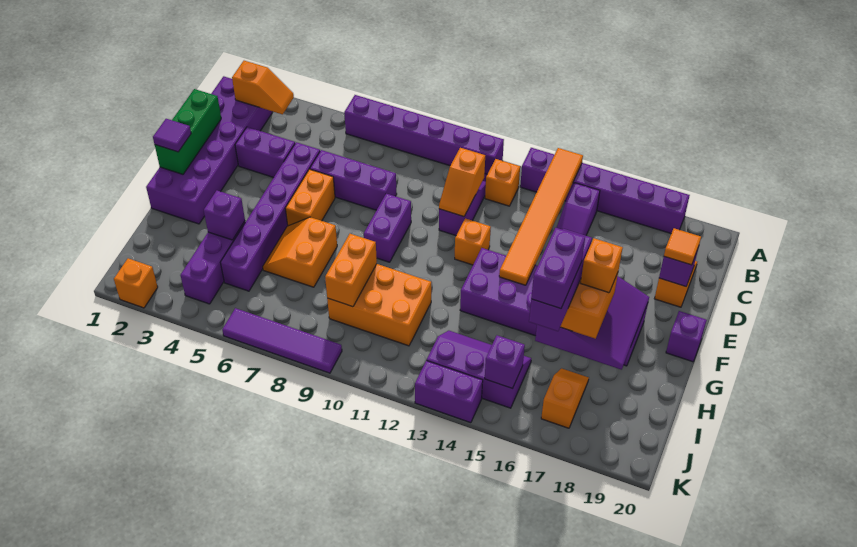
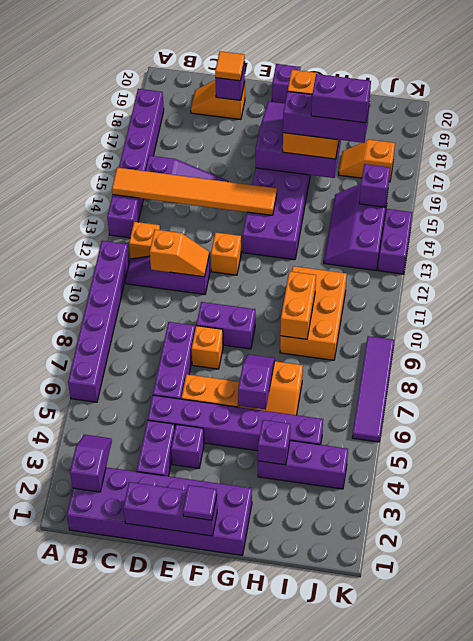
orange 1x2 slope [232,61,294,114] -> purple 1x2 slope [70,435,112,492]
green 1x3 brick [155,89,221,174] -> purple 1x3 brick [123,482,217,536]
none -> purple 1x1 brick [171,424,204,468]
none -> purple 1x2 slope [238,354,275,410]
orange 1x2 brick [325,234,377,307] -> orange 1x2 brick turned to [280,271,316,339]
orange 1x1 brick [114,258,158,308] -> orange 1x1 brick moved to [192,326,223,369]

